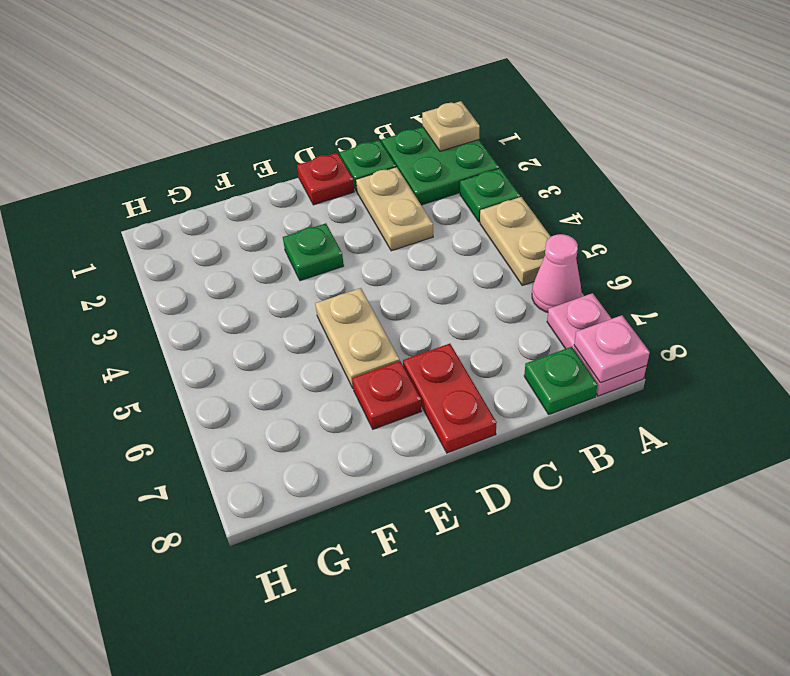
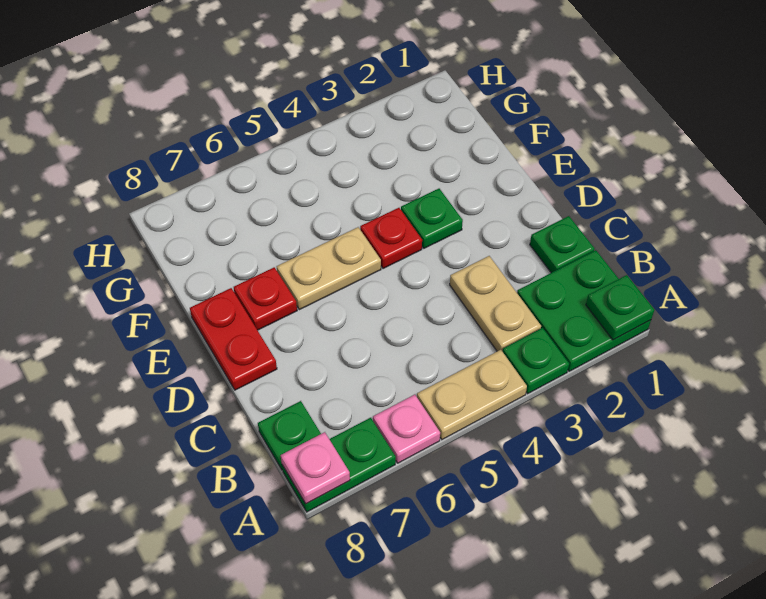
tan 1x1 plate [422,101,480,151] -> green 1x1 plate [586,275,654,340]
pink 1x1 cone [532,234,581,312] -> pink 1x1 plate [373,395,440,463]
pink 1x2 plate [547,293,647,396] -> green 1x2 plate [282,418,396,512]
tan 1x2 plate [356,167,433,251] -> tan 1x2 plate turned to [450,256,541,351]
red 1x1 plate [297,153,354,205] -> red 1x1 plate moved to [360,208,422,269]
red 1x2 plate [403,344,497,453] -> red 1x2 plate turned to [190,288,277,390]

